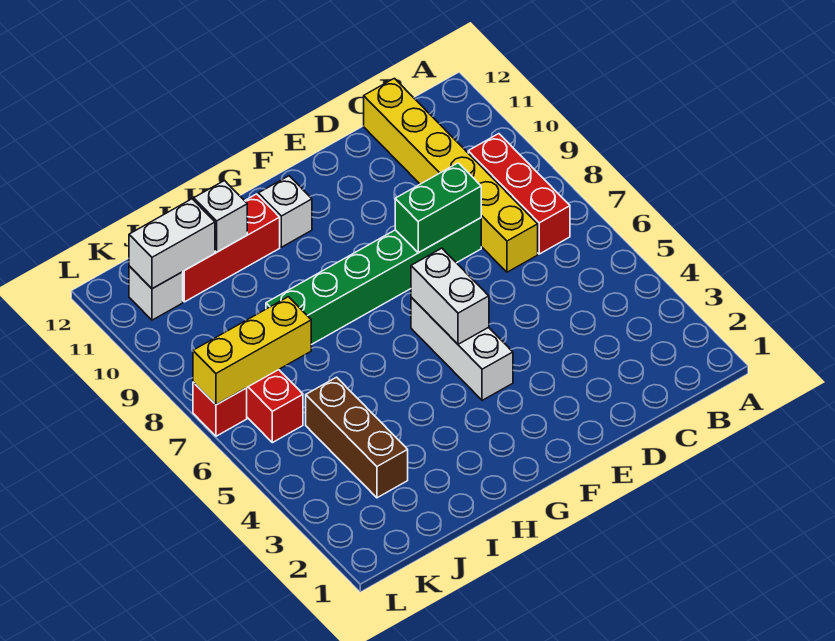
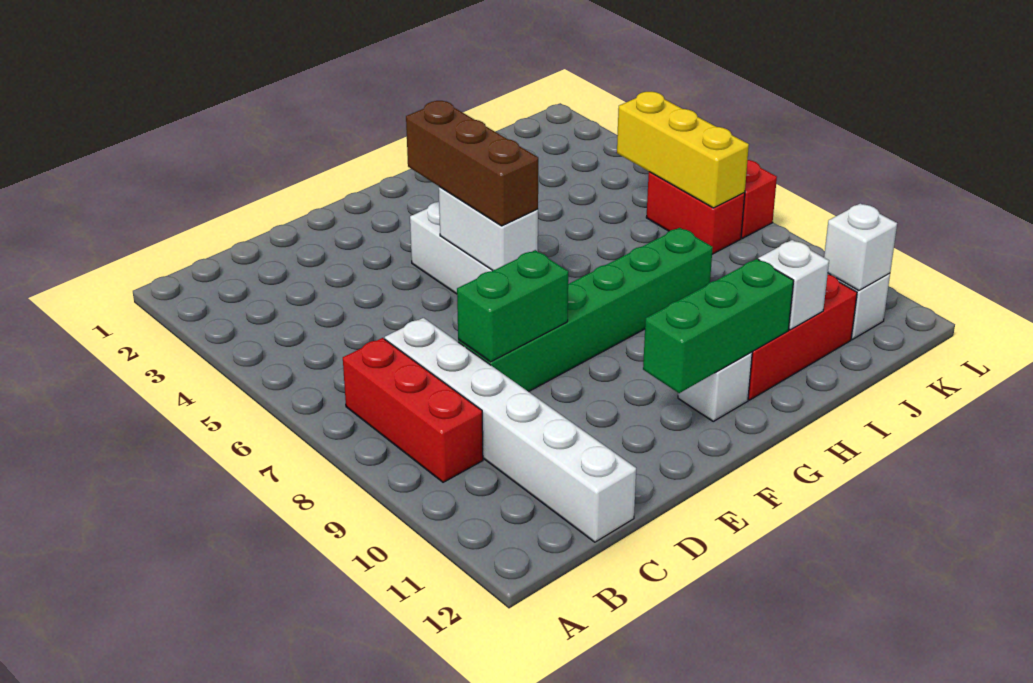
yellow 1x6 brick [364,78,538,272] -> white 1x6 brick [385,318,636,542]
none -> green 1x3 brick [643,259,794,393]
brown 1x3 brick [306,377,408,498] -> brown 1x3 brick moved to [406,101,538,226]
yellow 1x3 brick [193,297,311,405] -> yellow 1x3 brick turned to [617,92,749,208]
white 1x2 brick [129,199,215,289] -> white 1x1 brick [824,203,897,291]

